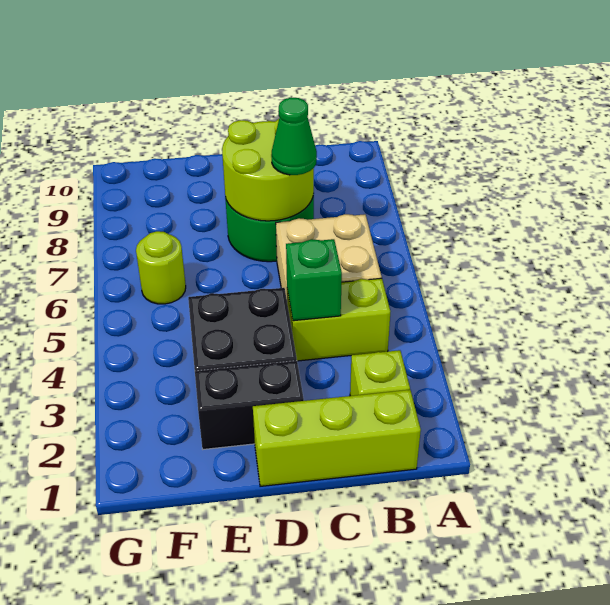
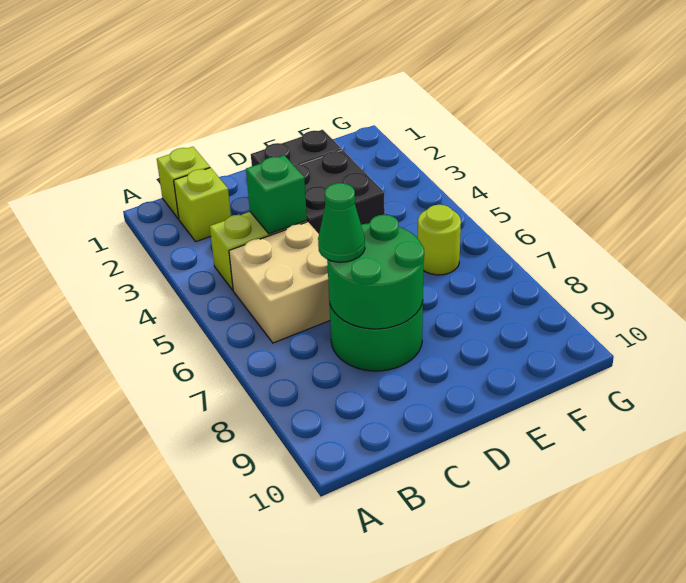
lime 1x3 brick [253,390,421,486] -> lime 1x1 brick [157,147,210,219]
lime 2x2 round brick [222,119,314,221] -> green 2x2 round brick [327,215,424,329]

